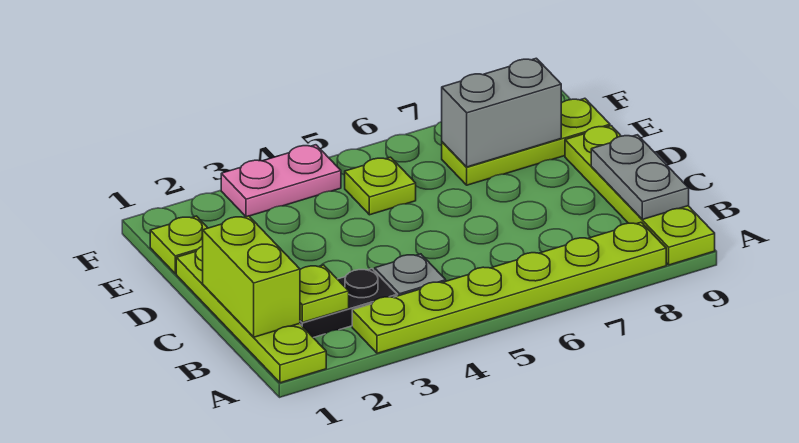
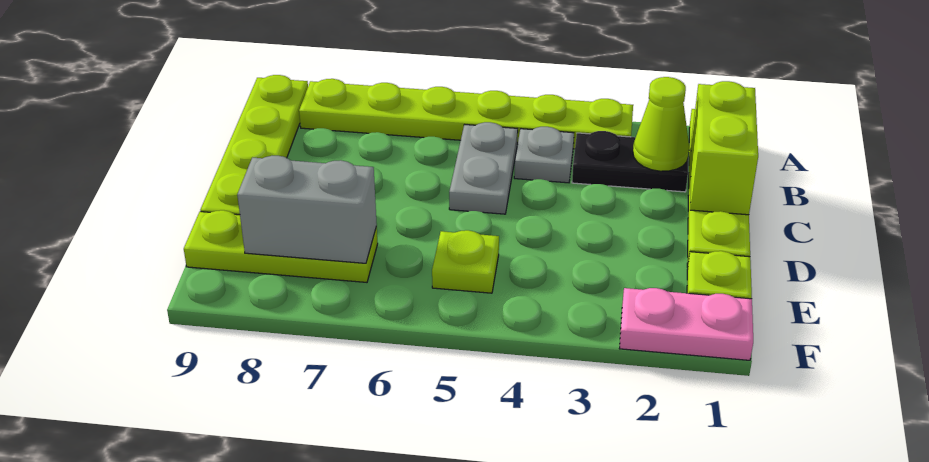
lime 1x1 plate [300,265,349,323] -> lime 1x1 cone [633,77,689,171]
grey 1x2 plate [591,135,689,220] -> grey 1x2 plate moved to [449,122,518,214]
pink 1x2 plate [221,145,341,217] -> pink 1x2 plate moved to [619,288,753,360]

